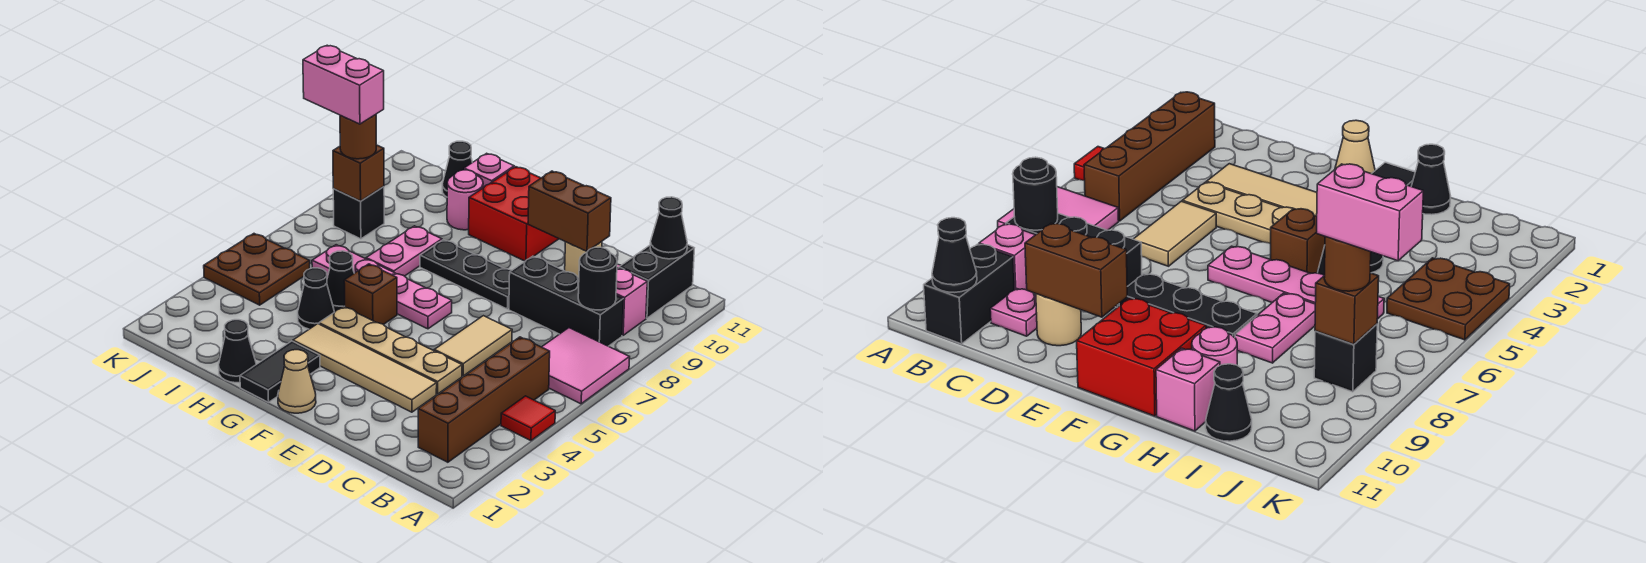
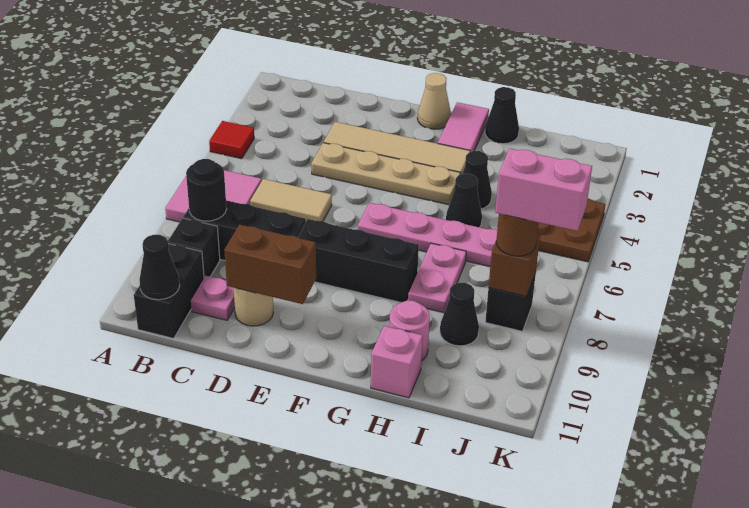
brown 1x4 brick [418,337,550,462] -> none
pink 1x1 brick [616,268,647,335] -> black 1x1 brick [168,218,220,277]
tan 1x2 tile [434,316,512,376] -> tan 1x2 tile turned to [250,179,332,221]
black 1x3 plate [420,240,512,309] -> black 1x3 brick [298,219,419,303]
red 2x2 brick [469,167,559,261] -> none
black 1x2 tile [240,341,320,402] -> pink 1x2 tile [438,102,489,152]
brown 1x1 brick [344,264,397,325] -> none
black 1x1 cone [442,141,472,197] -> black 1x1 cone moved to [440,283,479,346]

